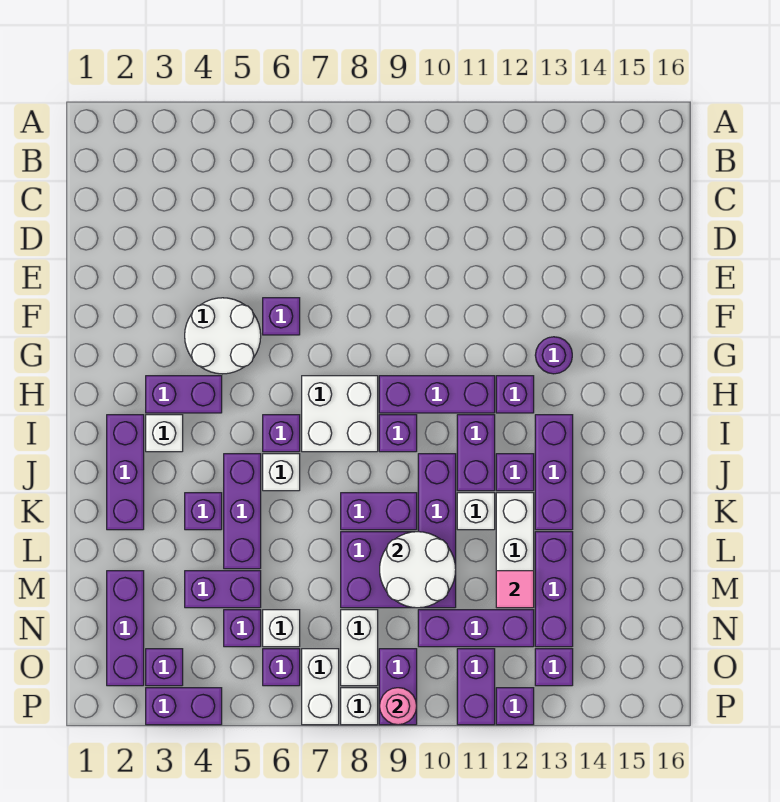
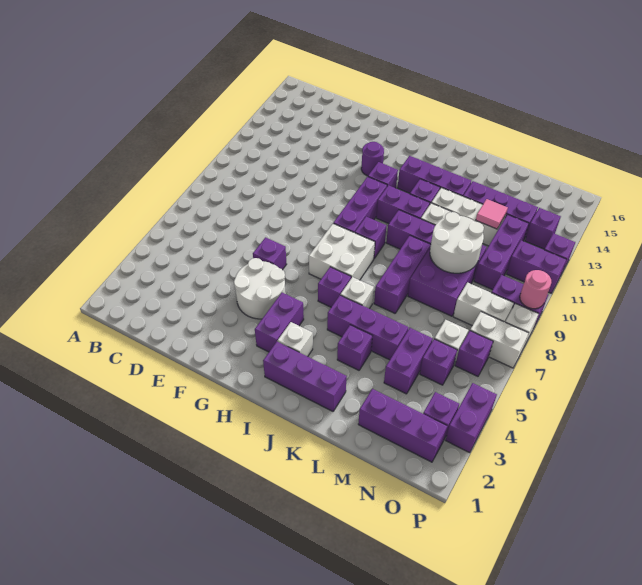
purple 1x2 brick [341,493,417,530] -> purple 1x3 brick [374,235,431,313]

